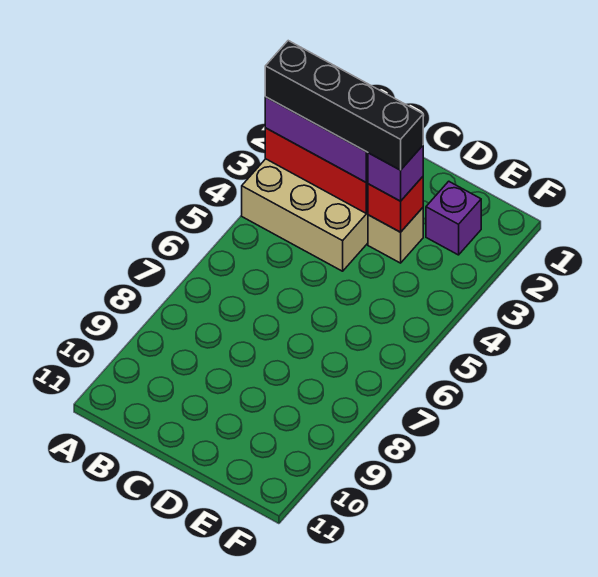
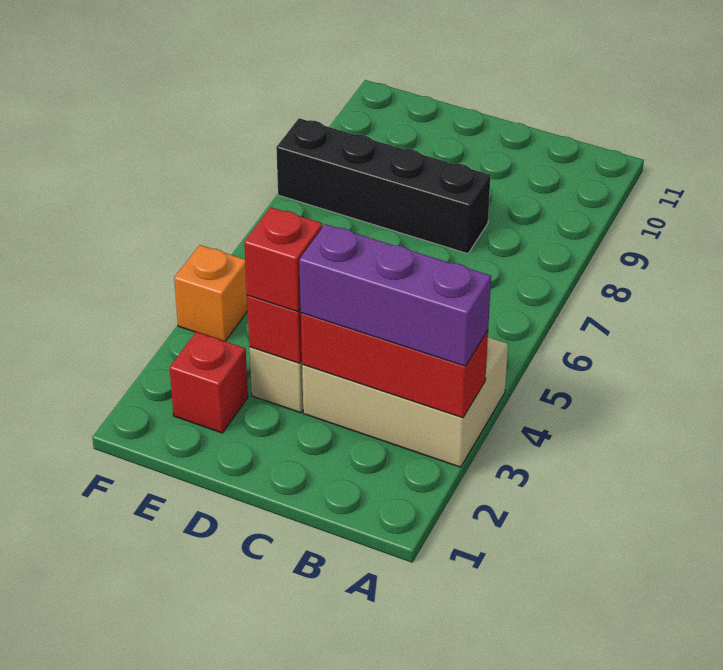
black 1x4 brick [265,41,423,170] -> black 1x4 brick moved to [276,118,491,254]
purple 1x1 brick [368,146,423,201] -> red 1x1 brick [244,207,322,312]
purple 1x1 brick [426,181,481,255] -> red 1x1 brick [170,332,248,433]
none -> orange 1x1 brick [174,245,248,341]

